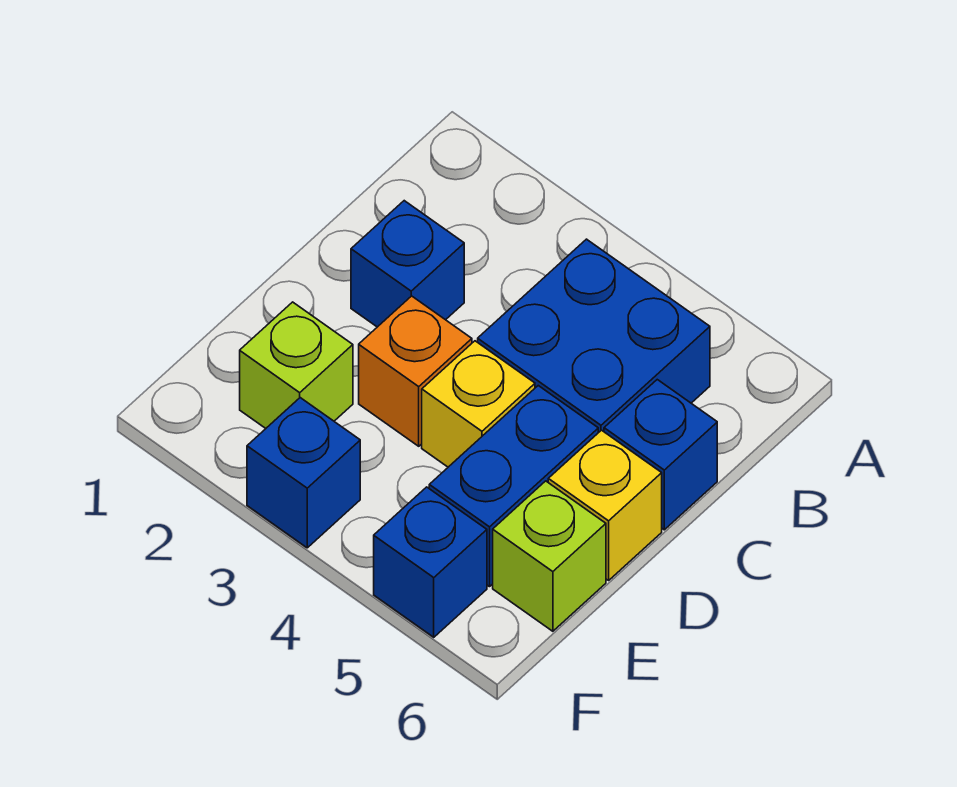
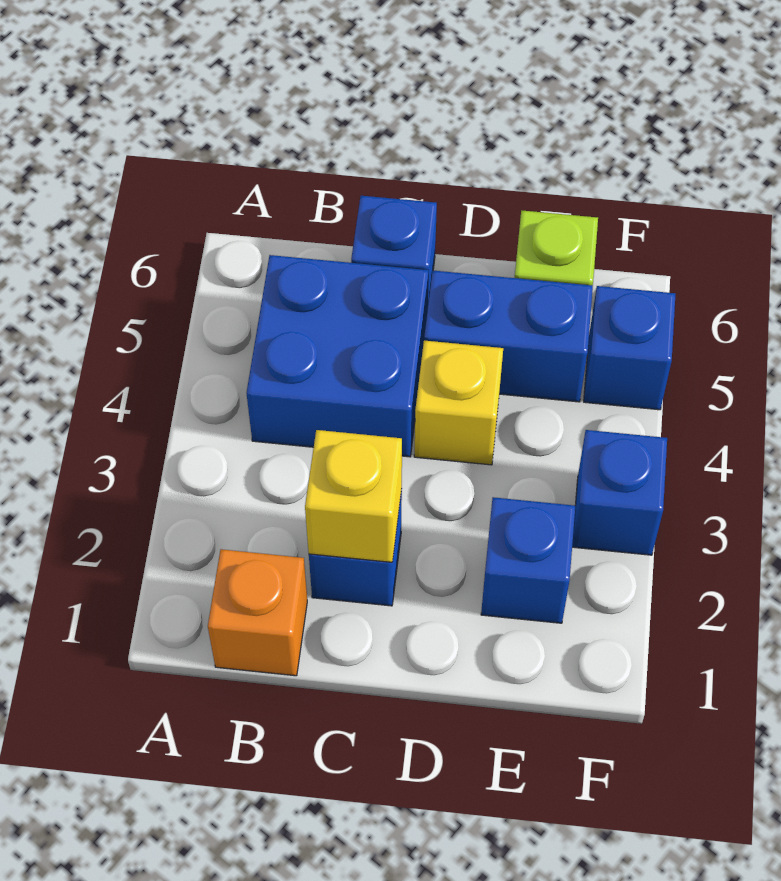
orange 1x1 brick [359,296,472,446] -> orange 1x1 brick moved to [208,549,307,676]
yellow 1x1 brick [548,430,662,580] -> yellow 1x1 brick moved to [305,430,402,562]
lime 1x1 brick [240,302,353,428] -> blue 1x1 brick [481,497,575,623]

